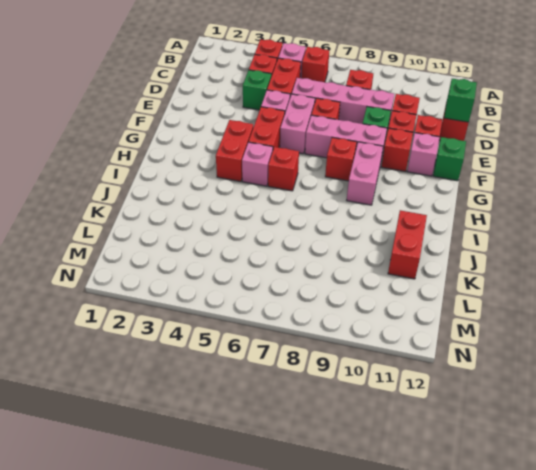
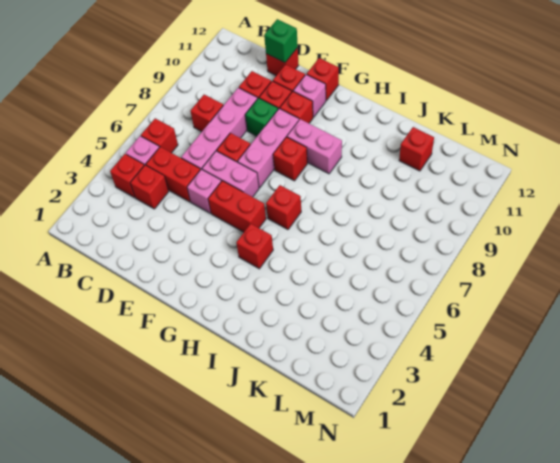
green 1x1 brick [243,70,271,110] -> none
green 1x1 brick [433,137,466,181] -> red 1x1 brick [307,58,339,101]
red 1x2 brick [216,120,253,182] -> red 1x1 brick [236,224,273,269]
pink 1x1 brick [242,142,273,186] -> none
red 1x2 brick [388,210,427,279] -> red 1x1 brick [399,127,434,171]

